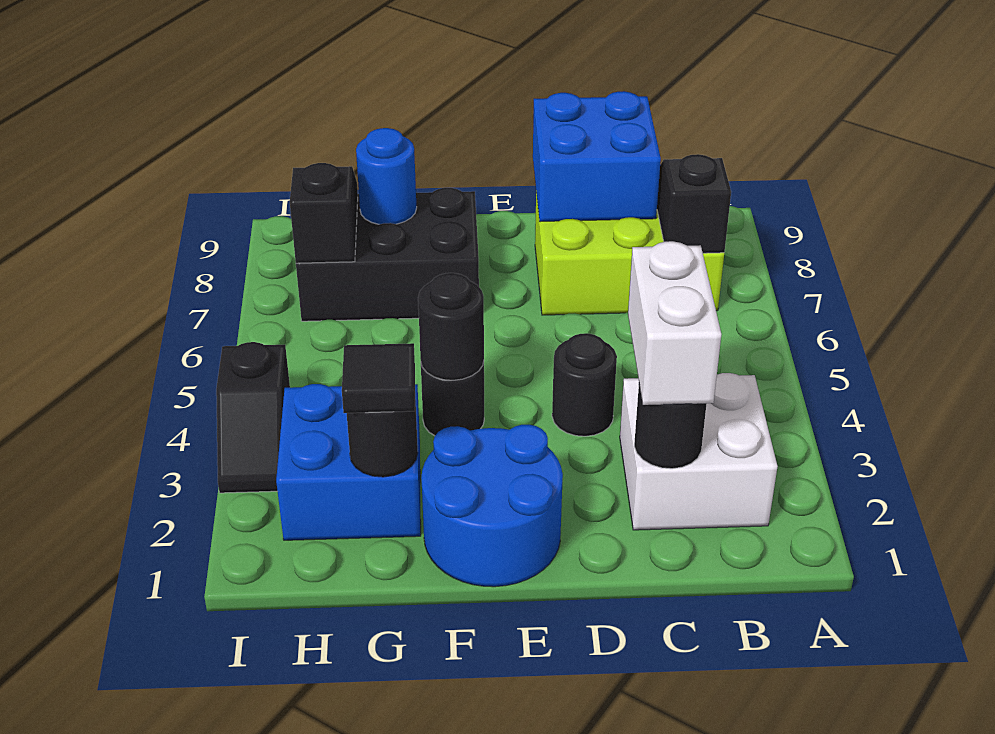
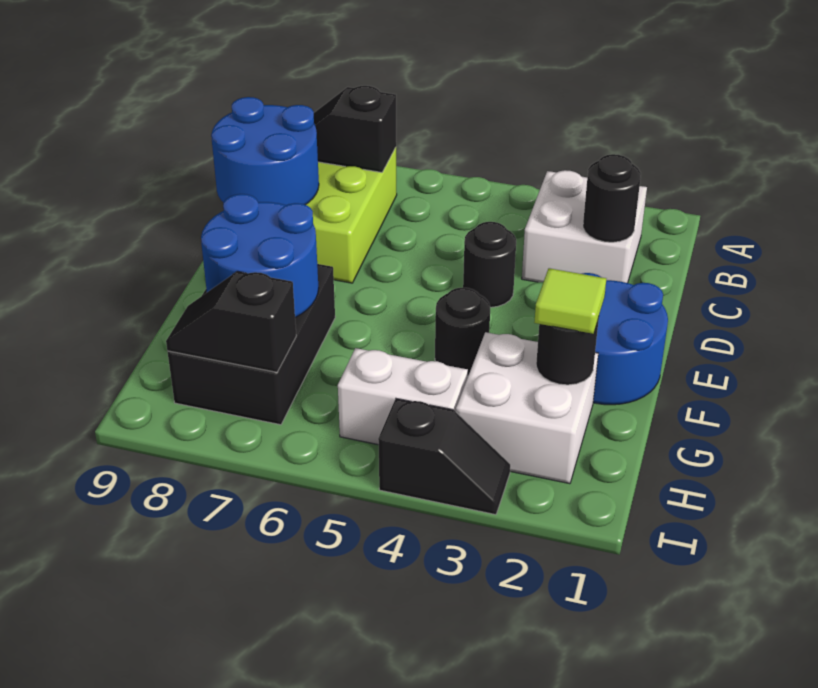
white 1x2 brick [628,241,721,405] -> white 1x2 brick moved to [338,348,468,445]
blue 2x2 brick [533,91,661,222] -> blue 2x2 round brick [211,97,319,205]
black 1x1 round brick [418,273,484,380] -> none
blue 2x2 brick [276,384,421,540] -> white 2x2 brick [456,332,598,484]
black 1x1 tile [342,343,415,413] -> lime 1x1 tile [534,268,606,334]
blue 1x1 round brick [356,128,417,224] -> blue 2x2 round brick [201,194,319,317]

